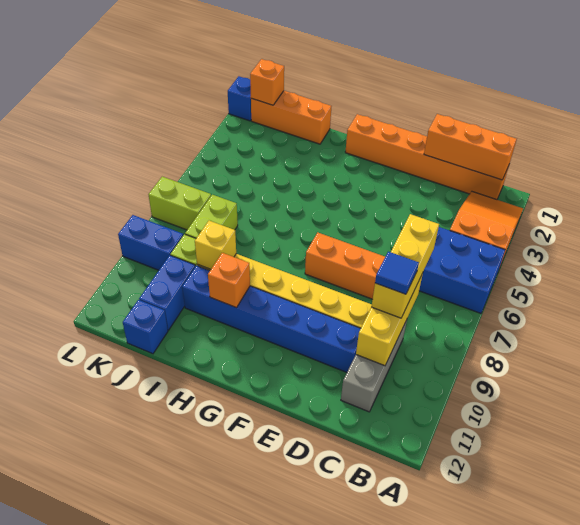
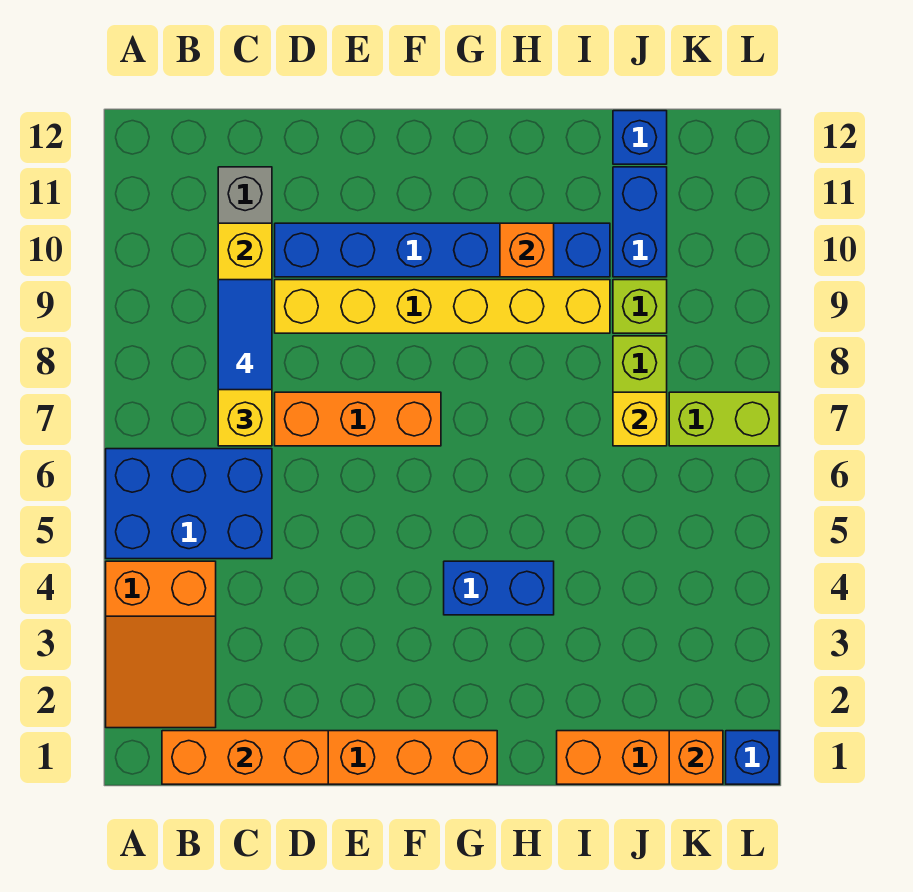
blue 1x1 tile [375,252,419,294] -> blue 1x2 tile [218,280,272,390]
yellow 1x1 brick [195,221,236,269] -> yellow 1x1 brick moved to [613,392,667,446]
blue 1x2 brick [118,215,183,270] -> blue 1x2 brick moved to [444,561,554,615]

